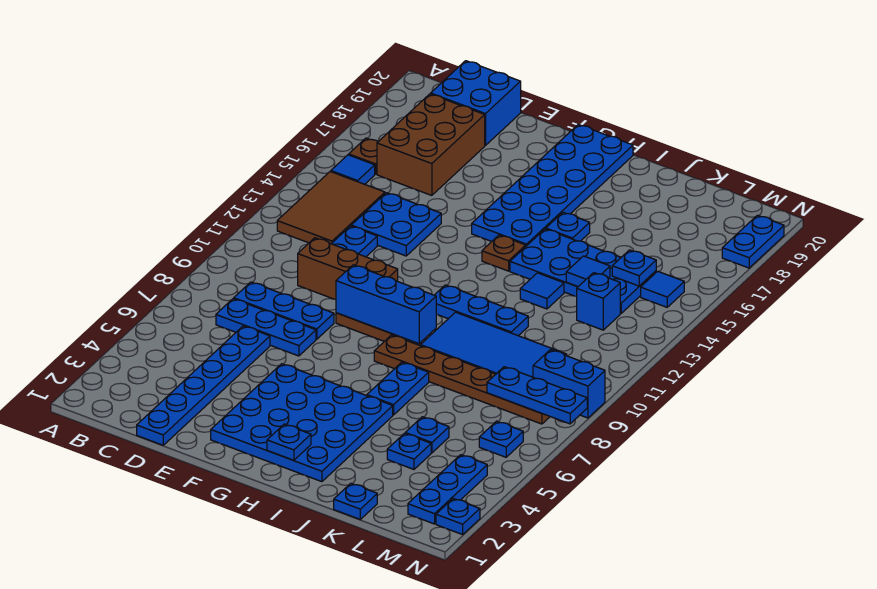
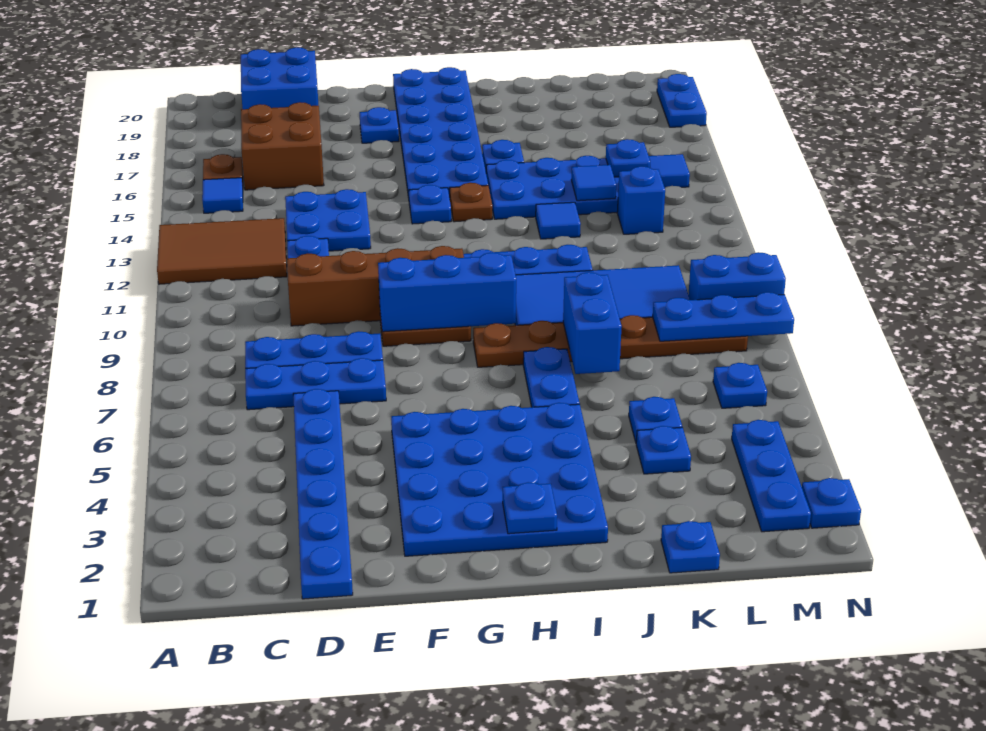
brown 2x3 tile [277,172,385,244] -> brown 2x3 tile turned to [157,218,287,284]
brown 2x3 brick [377,94,485,195] -> brown 2x2 brick [241,102,324,190]
brown 1x3 brick [298,238,398,300] -> brown 1x4 brick [287,246,464,326]
none -> blue 1x1 plate [360,107,399,143]
none -> blue 1x1 plate [409,185,451,224]
none -> blue 1x2 brick [563,272,622,374]

